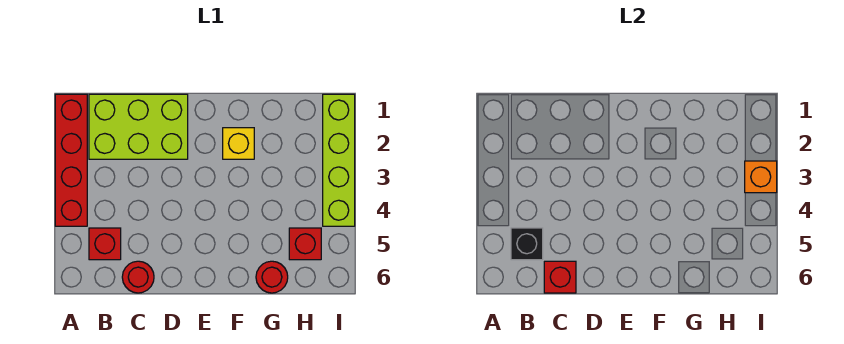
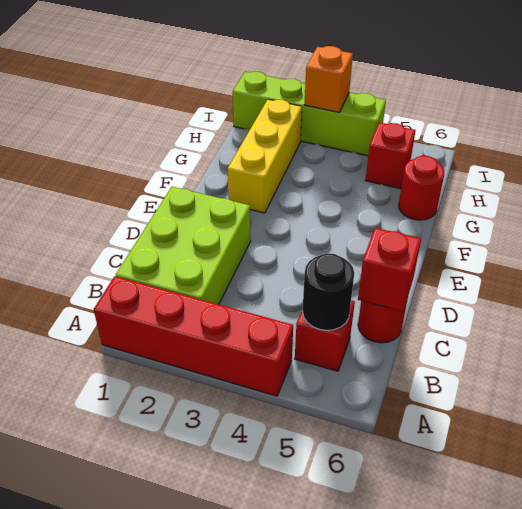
black 1x1 brick [511,228,543,260] -> black 1x1 round brick [302,254,354,330]
yellow 1x1 brick [223,128,254,159] -> yellow 1x3 brick [228,99,302,213]

